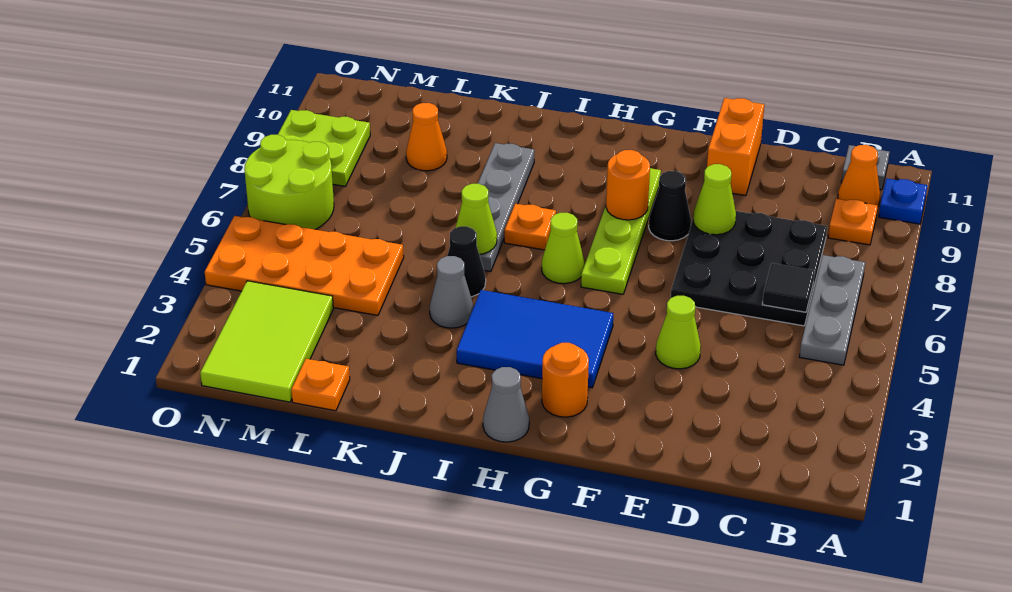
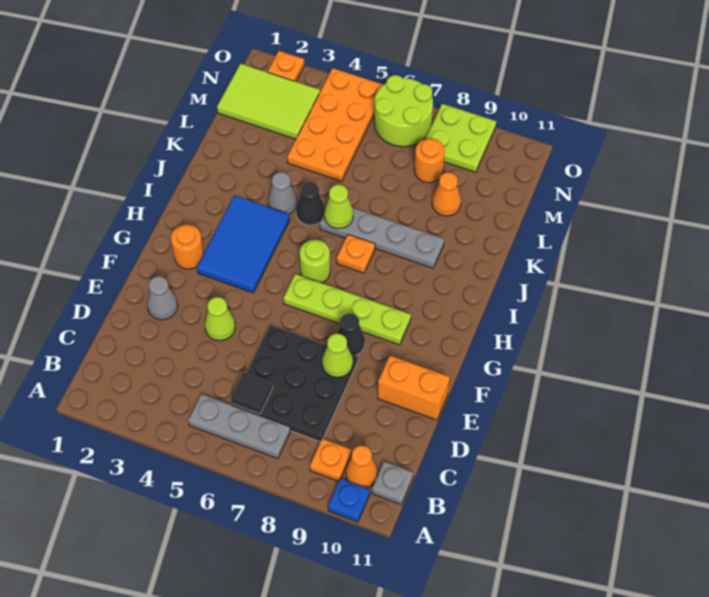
orange 1x1 round brick [606,150,650,220] -> orange 1x1 round brick moved to [414,139,445,183]
grey 1x1 cone [483,367,529,442] -> grey 1x1 cone moved to [147,276,178,320]
lime 1x1 cone [542,213,585,284] -> lime 1x1 round brick [300,240,330,283]
orange 1x1 plate [291,359,350,411] -> orange 1x1 plate moved to [268,51,304,81]

